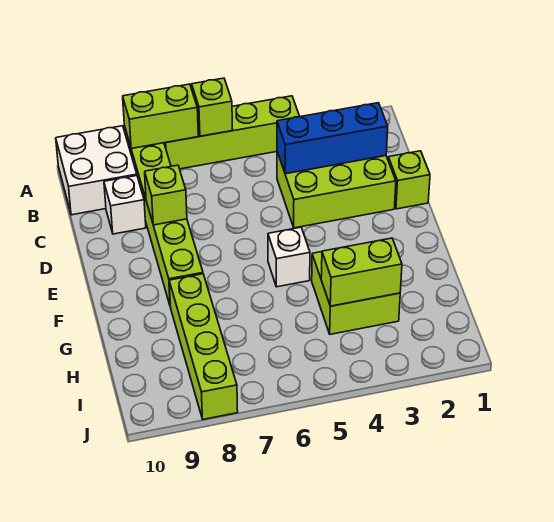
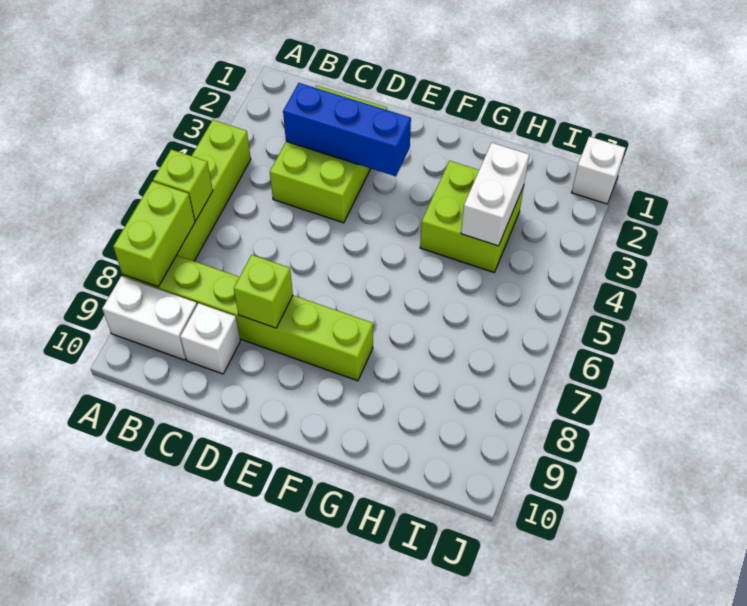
white 2x2 brick [56,126,137,215] -> white 1x2 brick [102,276,197,360]
blue 1x3 brick [277,103,388,174] -> blue 1x3 brick turned to [283,83,411,176]
lime 1x1 brick [388,151,430,209] -> none
white 1x1 brick [268,227,310,287] -> white 1x1 brick moved to [572,137,625,204]
lime 1x4 brick [169,274,238,419] -> none
lime 1x2 brick [321,238,402,306] -> white 1x2 brick [461,143,529,246]

